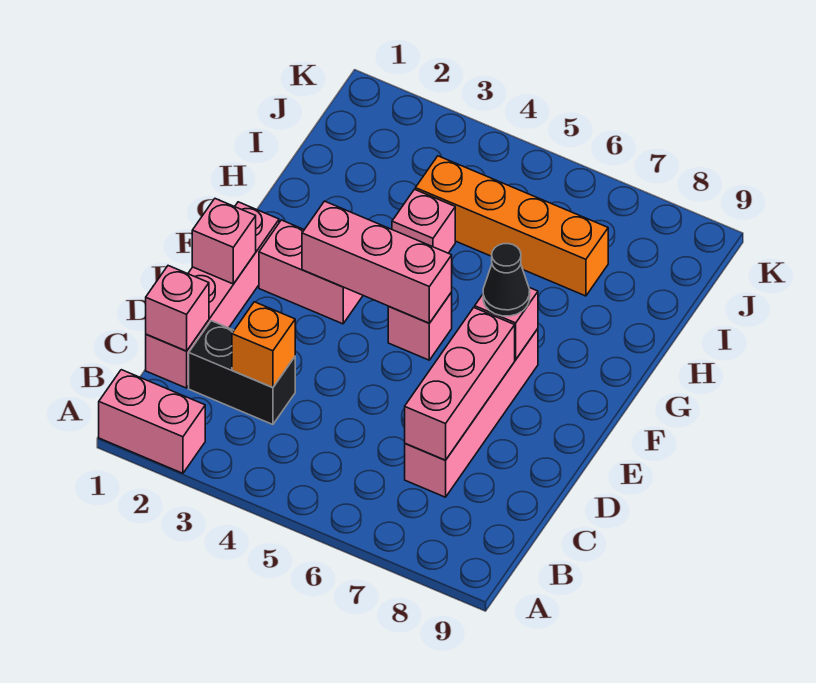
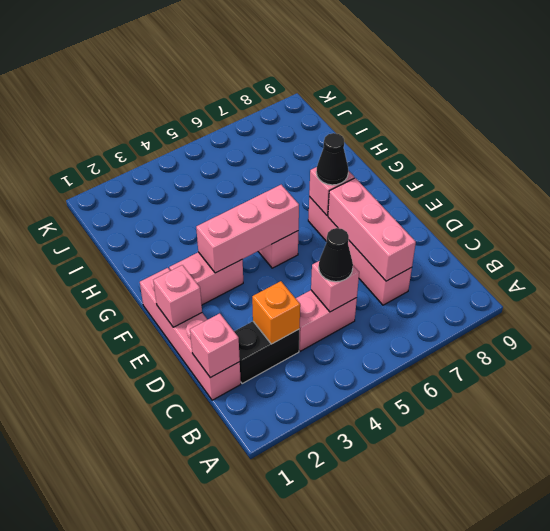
pink 1x2 brick [99,370,205,473] -> pink 1x2 brick moved to [296,290,357,351]
none -> black 1x1 cone [319,228,353,282]
pink 1x1 brick [392,189,455,253] -> pink 1x1 brick moved to [311,261,359,312]
orange 1x4 brick [415,156,608,296] -> none

